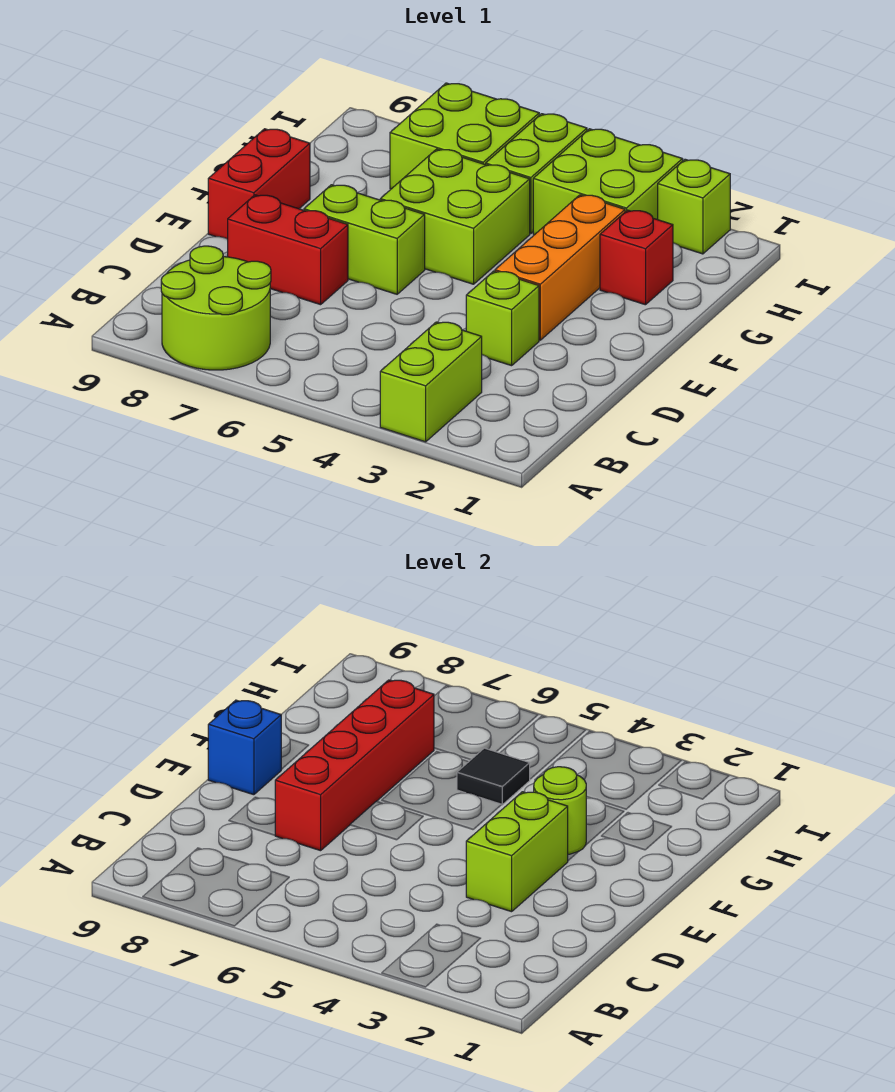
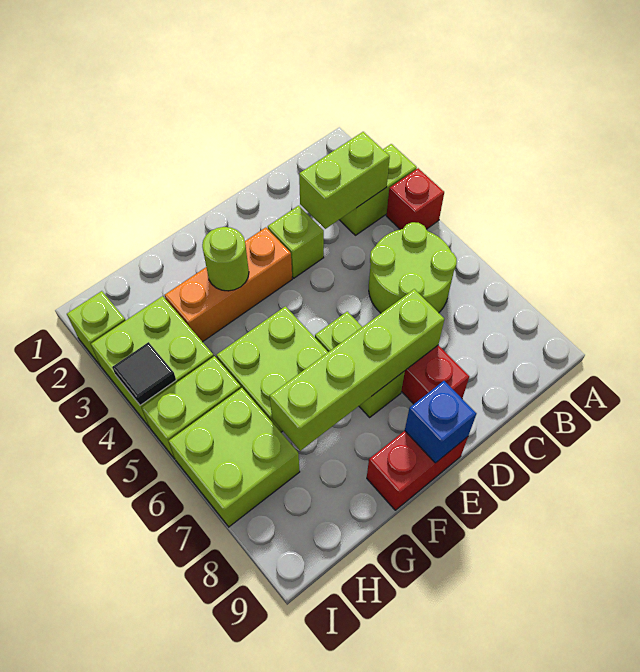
lime 2x2 round brick [161,246,271,370] -> lime 2x2 round brick moved to [369,222,457,313]
lime 1x2 brick [466,792,568,912] -> lime 1x2 brick moved to [299,132,390,229]
red 1x4 brick [275,680,434,851] -> lime 1x4 brick [270,289,444,451]
red 1x1 brick [600,210,673,305] -> red 1x1 brick moved to [386,168,444,229]
black 1x1 tile [457,748,530,805] -> black 1x1 tile moved to [112,342,176,405]

